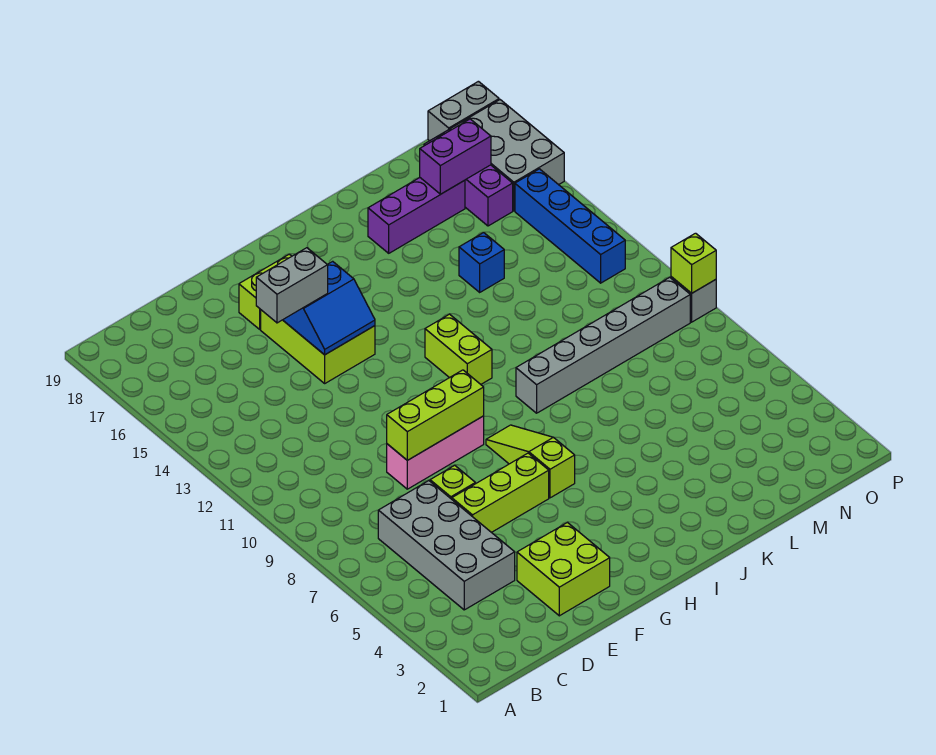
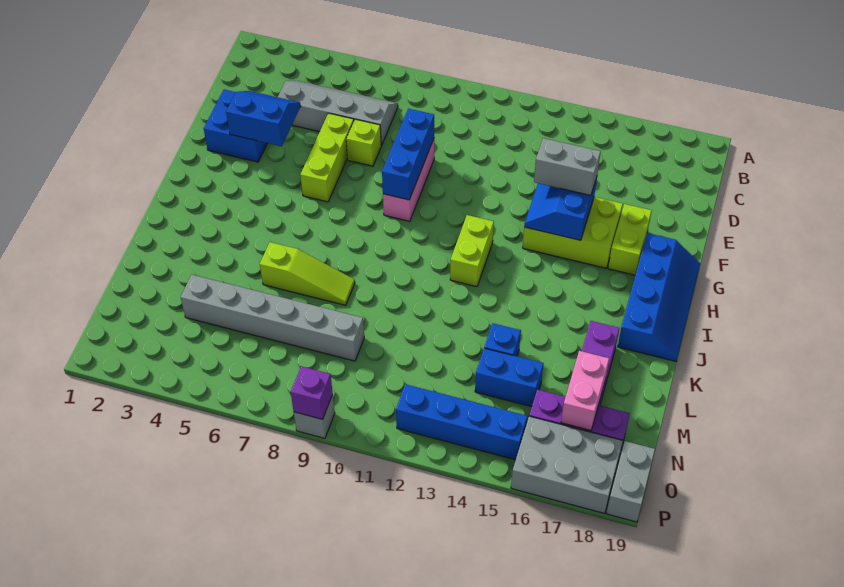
grey 2x4 brick [378,481,515,610] -> grey 2x4 slope [278,80,398,146]
lime 2x2 brick [517,523,610,616] -> blue 2x2 brick [204,90,267,162]
none -> blue 2x2 slope [226,91,301,146]
lime 1x3 brick [387,370,484,460] -> blue 1x3 brick [382,109,434,200]
grey 1x2 brick [256,248,328,323] -> grey 1x2 brick turned to [534,138,601,195]
none -> blue 2x4 slope [618,233,700,361]
lime 1x3 slope [486,425,575,498] -> lime 1x3 slope moved to [260,242,355,305]
lime 1x2 brick [425,314,492,384] -> lime 1x2 brick turned to [450,215,494,287]
grey 1x6 brick [516,277,690,413] -> grey 1x6 brick turned to [181,275,364,361]
none -> blue 1x2 brick [475,348,544,407]
purple 1x2 brick [420,119,491,194] -> pink 1x2 brick [561,351,609,431]
lime 1x1 brick [671,233,716,293] -> purple 1x1 brick [291,366,333,419]

